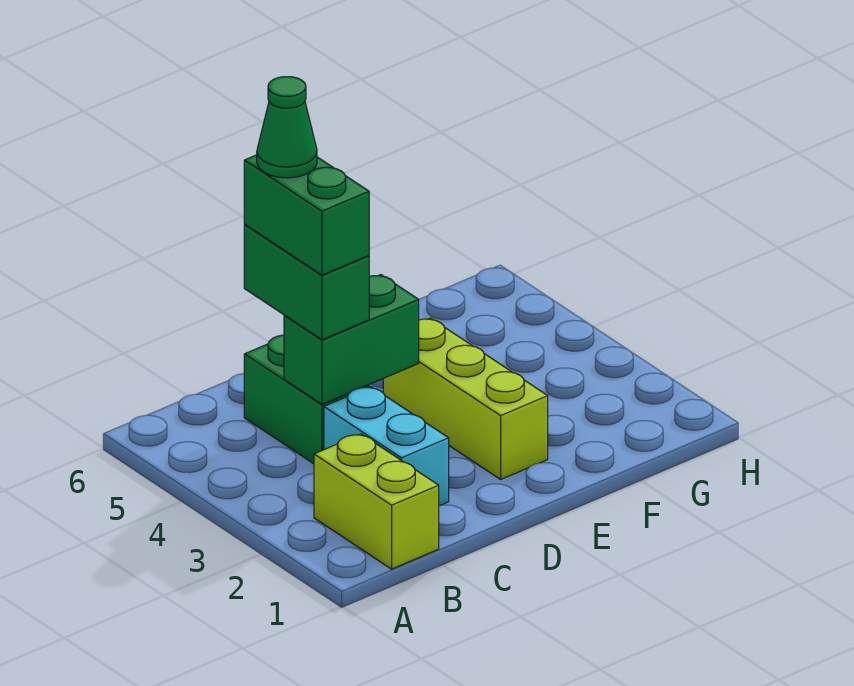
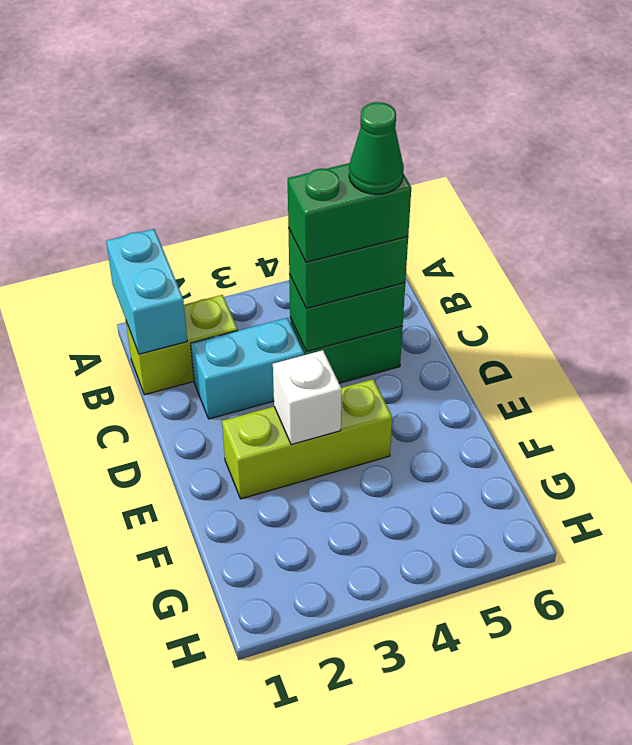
none -> cyan 1x2 brick [106,229,187,354]
green 1x2 brick [284,275,419,404] -> green 1x2 brick turned to [289,274,405,351]
none -> white 1x1 brick [273,350,342,445]

